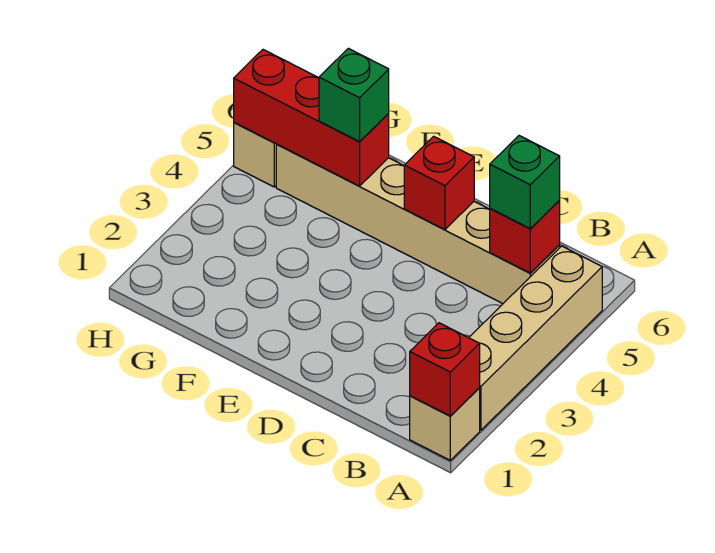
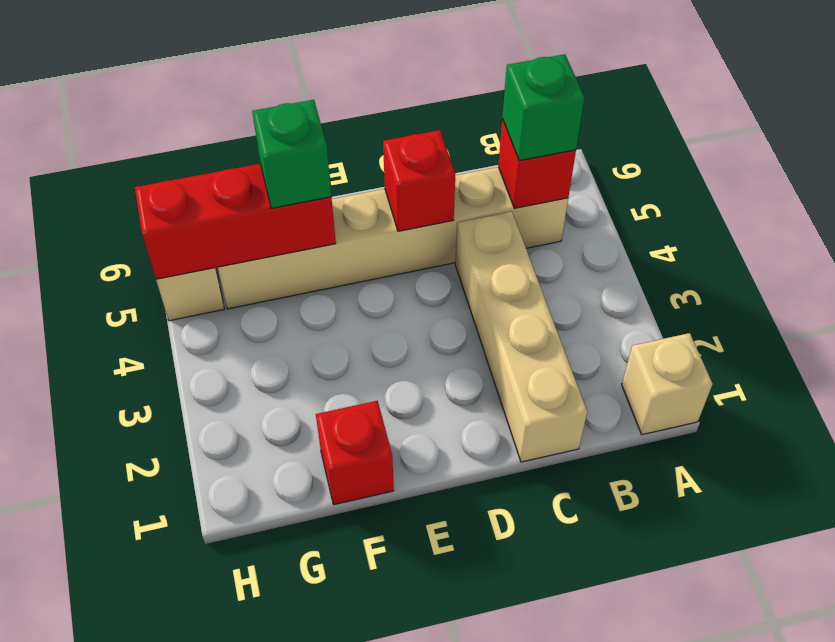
red 1x1 brick [410,323,480,416] -> red 1x1 brick moved to [316,401,394,505]
tan 1x4 brick [469,246,602,430] -> tan 1x4 brick moved to [455,212,587,462]

